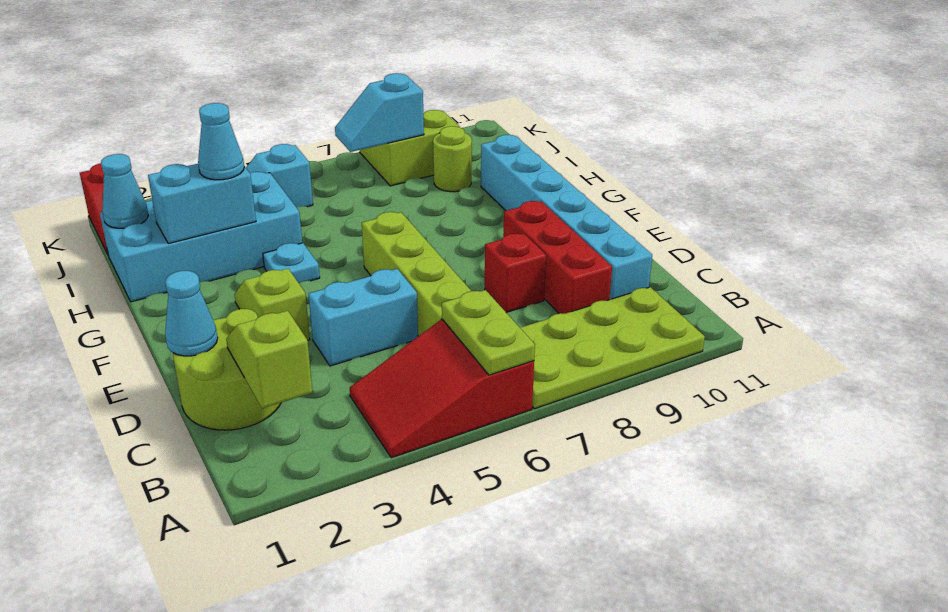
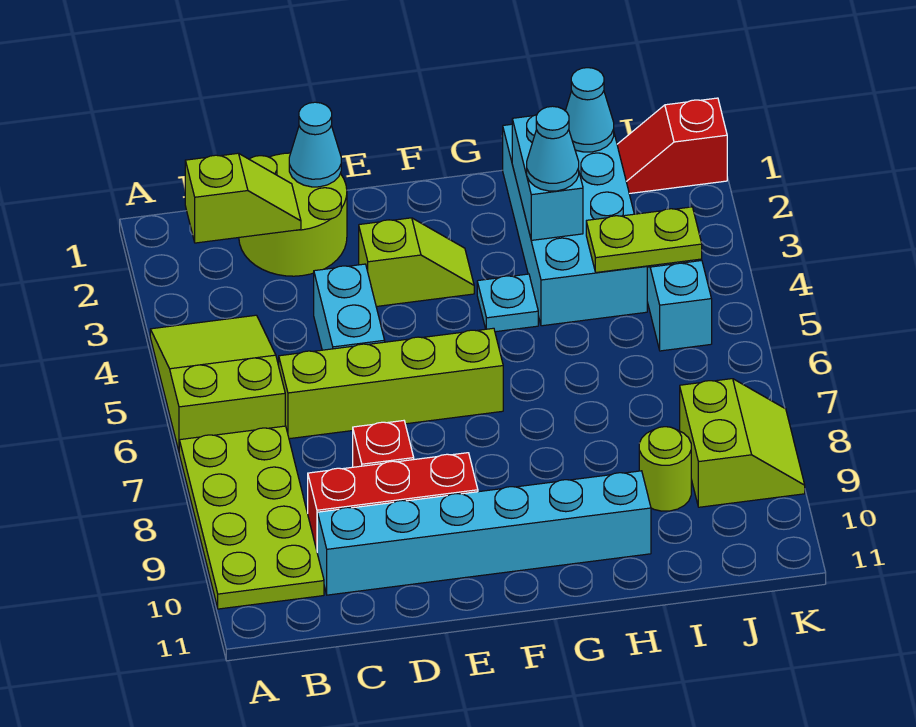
red 2x3 slope [350,319,534,458] -> lime 2x3 slope [150,315,285,451]
lime 1x2 plate [442,290,535,375] -> lime 1x2 plate moved to [586,207,702,272]
cyan 1x2 slope [335,73,424,152] -> none

